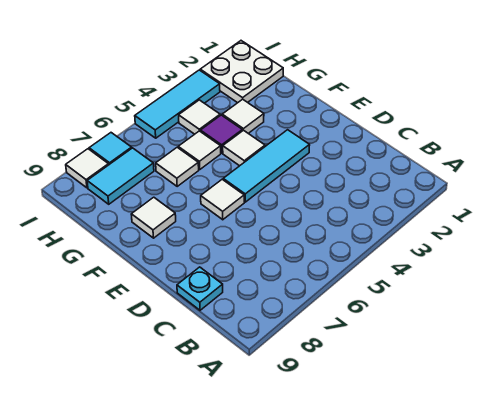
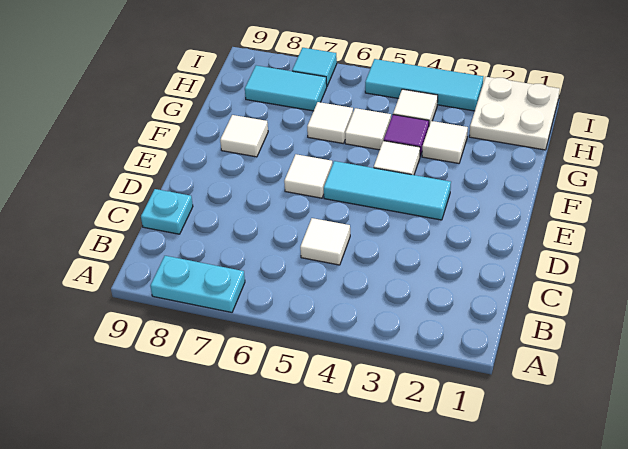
none -> cyan 1x2 plate [150,256,245,312]
white 1x1 tile [66,149,109,188] -> white 1x1 tile moved to [300,218,350,265]

